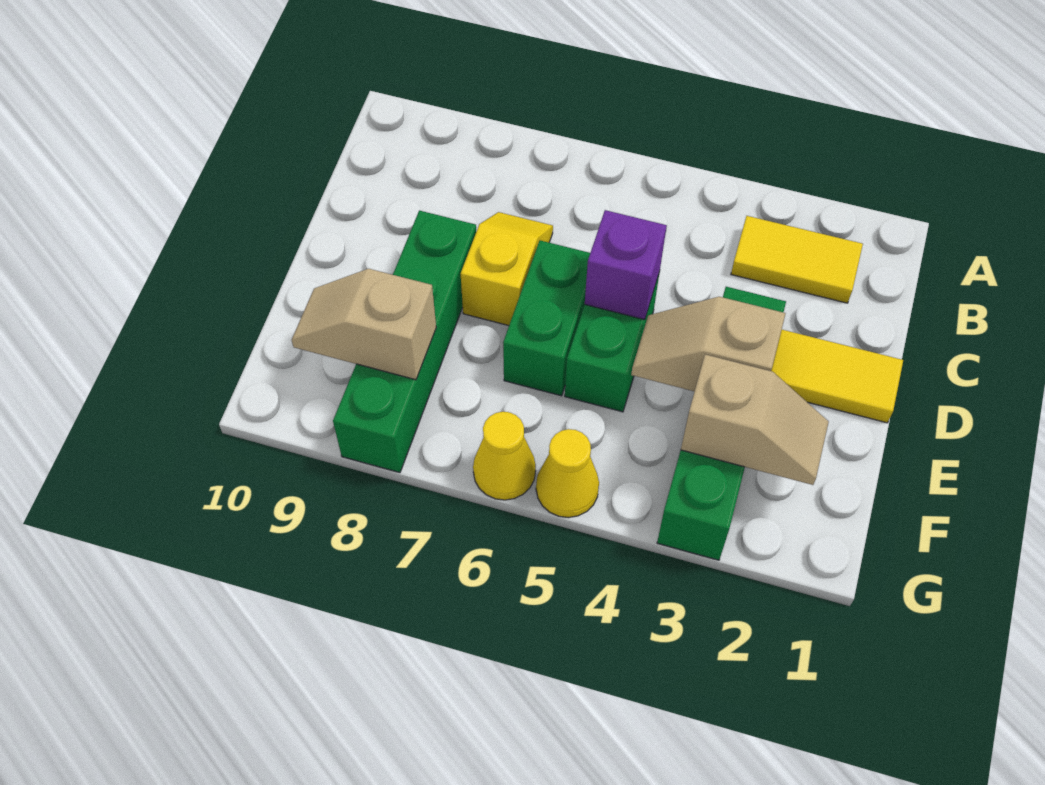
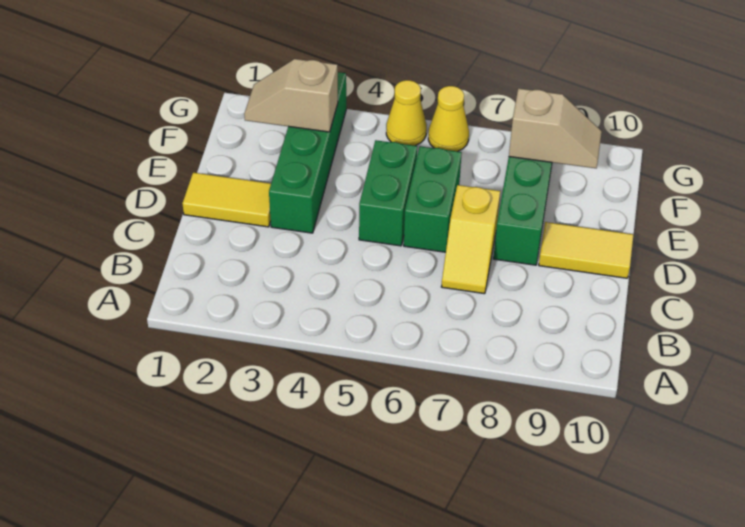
yellow 1x2 tile [731,216,863,303] -> yellow 1x2 tile moved to [539,222,634,278]
purple 1x1 brick [585,210,667,320] -> none
tan 1x2 slope [631,297,786,391] -> none

